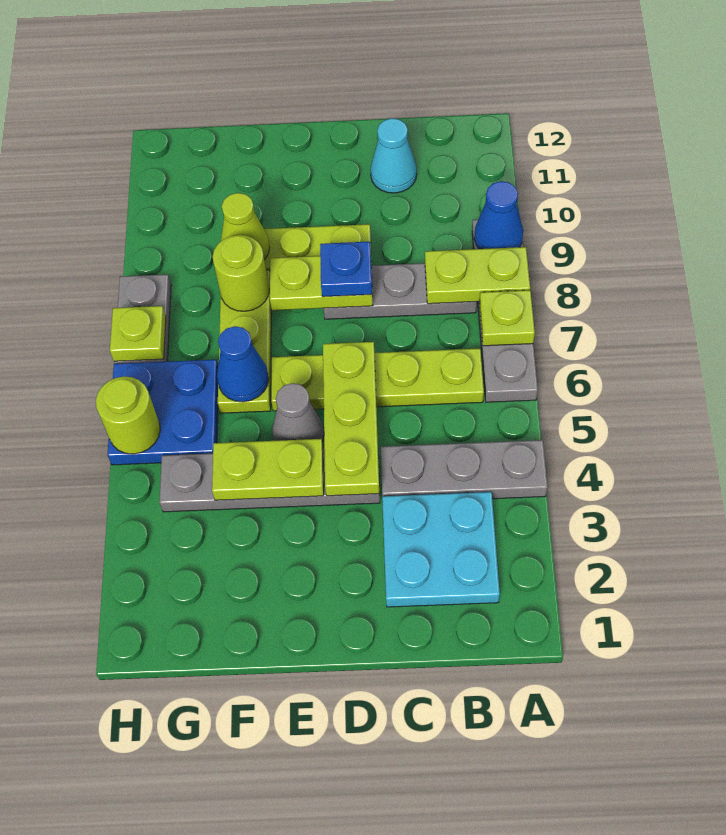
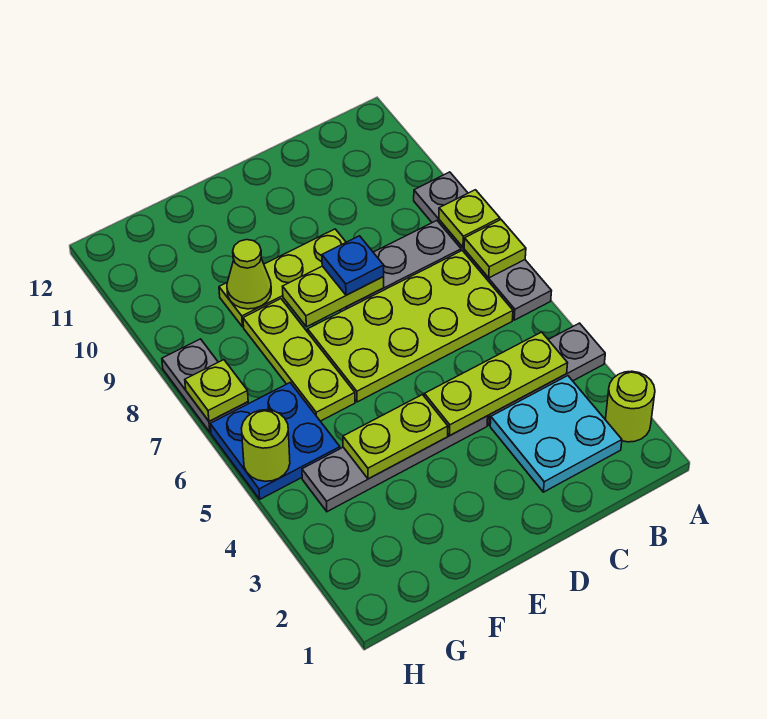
lime 1x2 plate [425,247,530,304] -> lime 1x1 plate [439,190,500,247]
blue 1x1 cone [474,181,523,249] -> none
lime 1x4 plate [271,348,484,411] -> lime 2x4 plate [308,251,513,402]
cyan 1x1 cone [370,118,417,193] -> none
lime 1x3 plate [323,342,380,496] -> lime 1x3 plate turned to [424,332,568,435]
grey 1x1 cone [272,383,324,441] -> none
blue 1x1 cone [217,326,269,402] -> none
lime 1x1 round brick [213,235,269,311] -> lime 1x1 round brick moved to [605,371,655,442]

